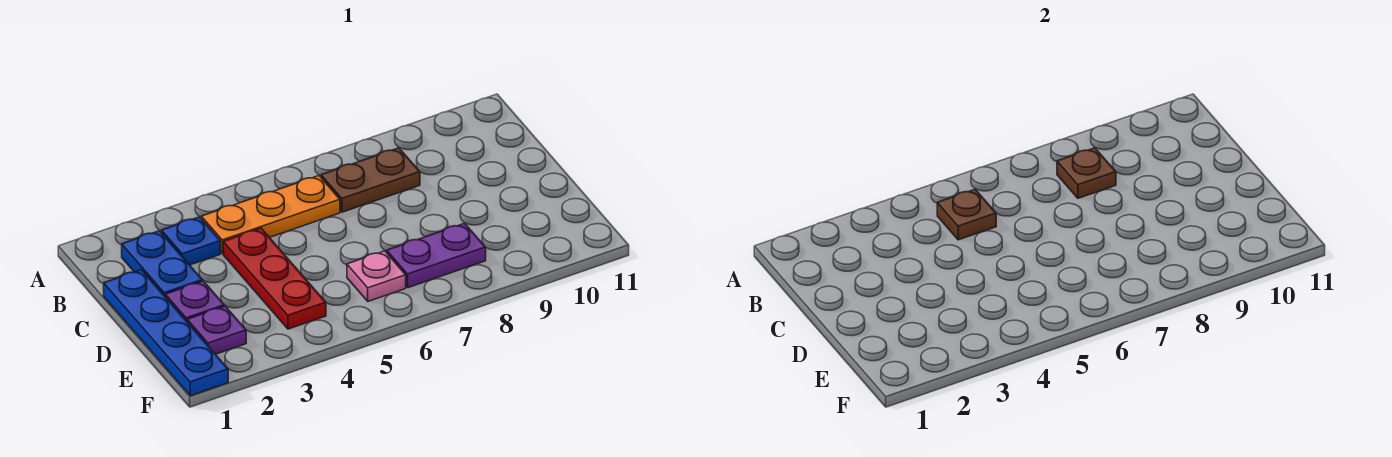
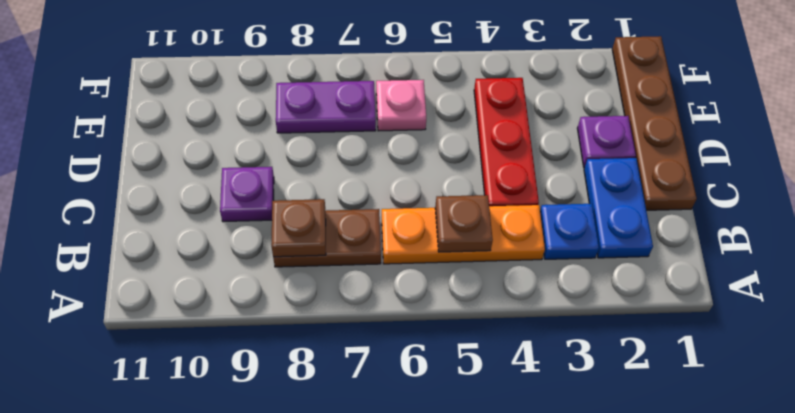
blue 1x4 plate [104,270,228,396] -> brown 1x4 plate [612,36,697,210]
purple 1x1 plate [187,306,246,354] -> purple 1x1 plate moved to [220,167,274,222]

